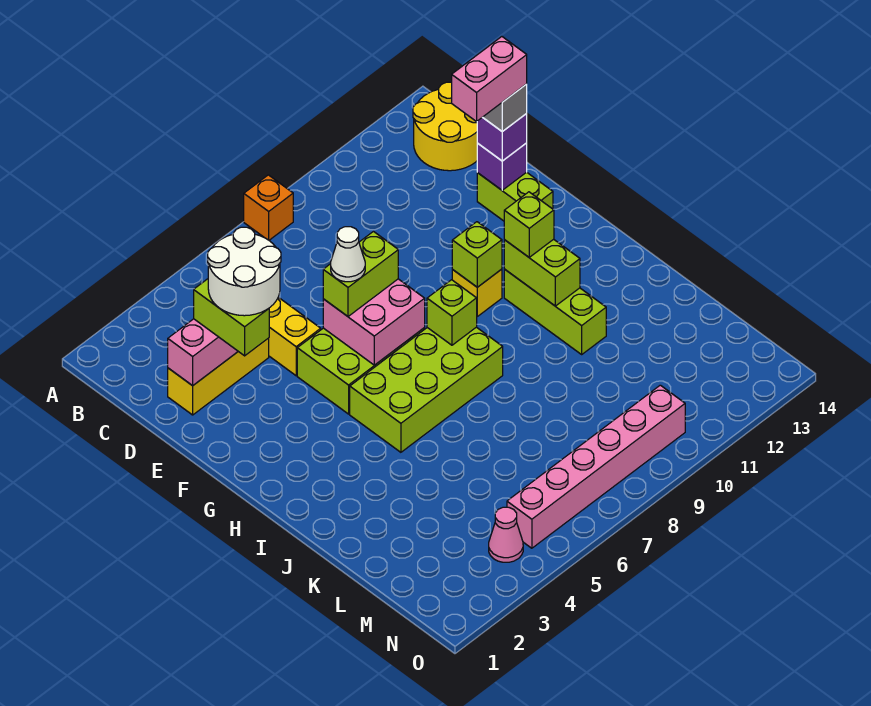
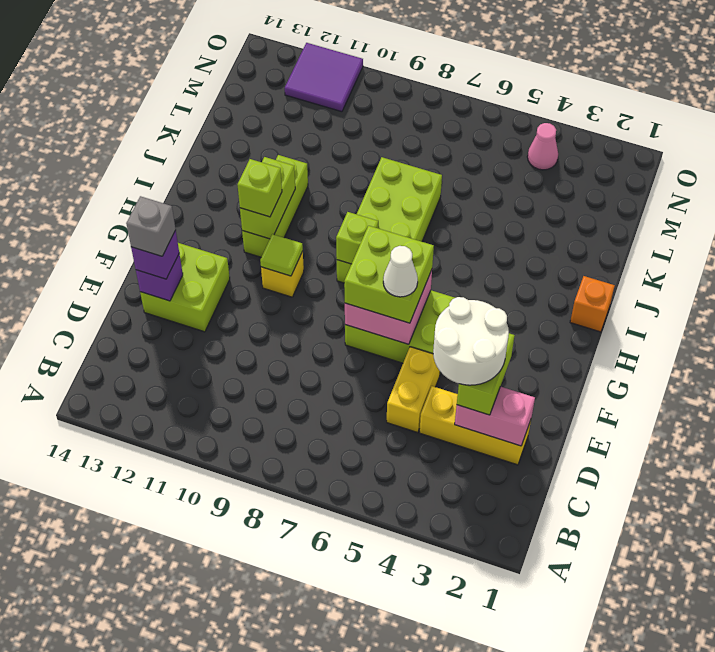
orange 1x1 brick [244,175,293,240] -> orange 1x1 brick moved to [570,276,615,332]
yellow 2x2 round brick [413,82,477,171] -> none
pink 1x2 brick [452,37,527,121] -> none
lime 1x2 brick [477,172,553,221] -> lime 2x2 brick [140,243,230,332]
lime 1x2 brick [323,232,398,316] -> lime 2x2 brick [344,226,434,323]
lime 1x1 brick [452,222,502,287] -> lime 1x1 tile [260,234,303,276]
lime 2x4 brick [350,327,503,452] -> lime 2x4 brick turned to [337,157,442,283]
pink 1x6 brick [507,385,685,548] -> none
none -> purple 2x2 tile [285,43,363,112]

